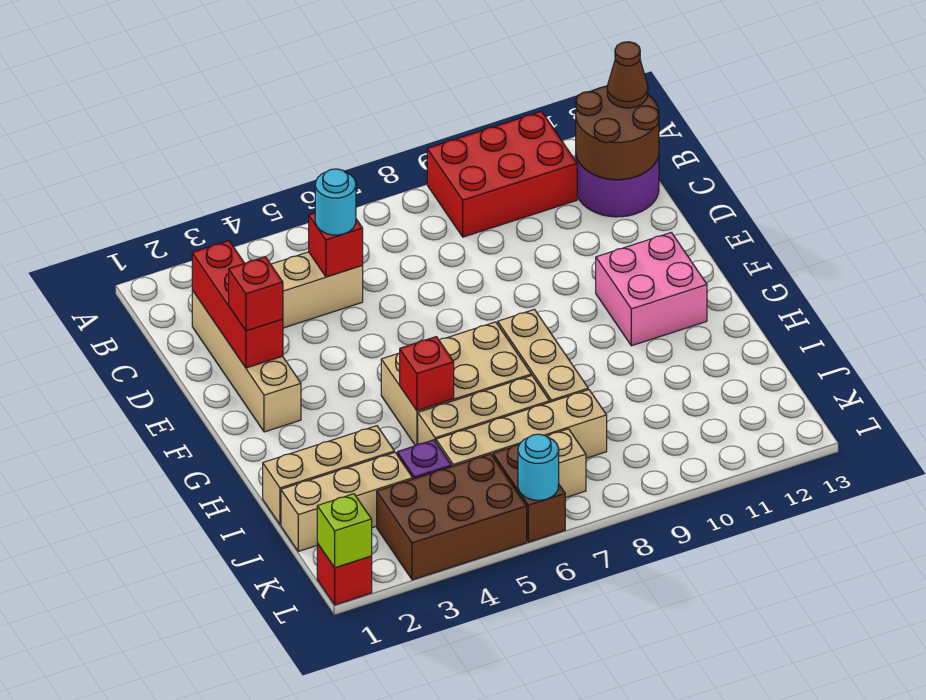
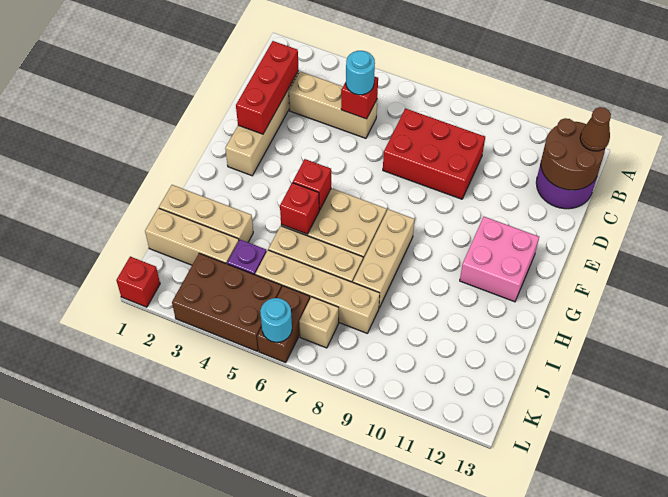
red 2x3 brick [427,111,577,237] -> red 2x3 brick moved to [383,109,485,199]
red 1x1 brick [229,257,283,331] -> red 1x1 brick moved to [293,159,331,210]
lime 1x1 brick [317,494,372,568] -> none

